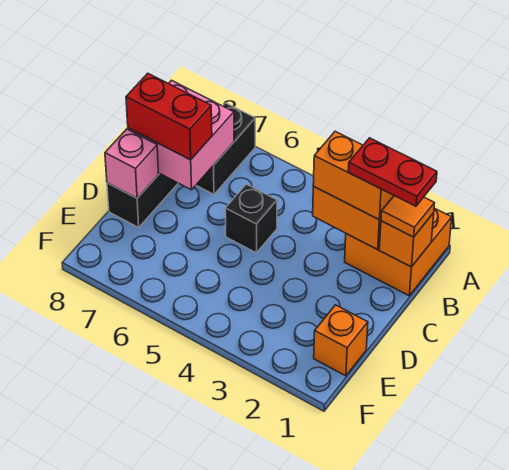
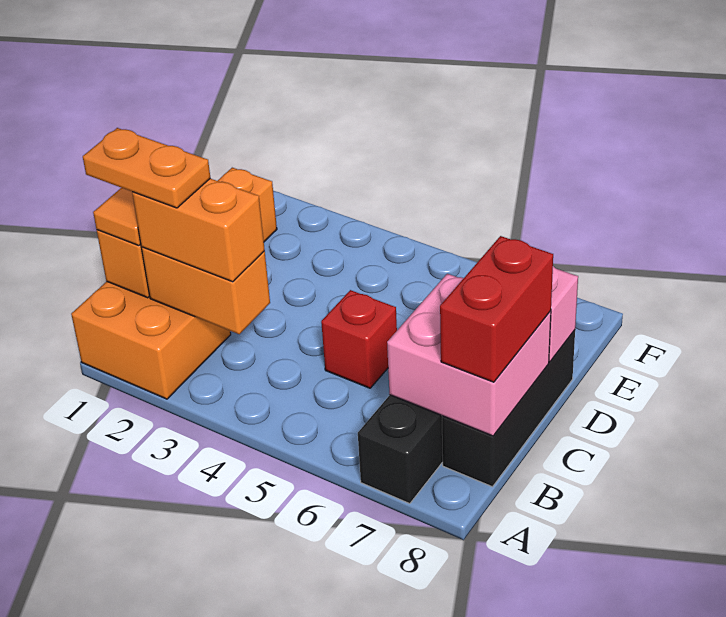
red 1x2 plate [348,138,437,206] -> orange 1x2 plate [83,128,210,208]
black 1x1 brick [225,184,277,253] -> red 1x1 brick [321,290,397,388]
red 1x2 brick [126,73,212,160] -> red 1x2 brick turned to [440,236,553,382]

